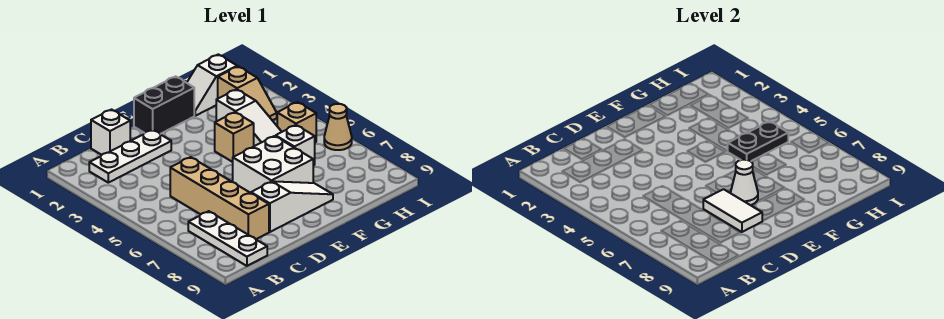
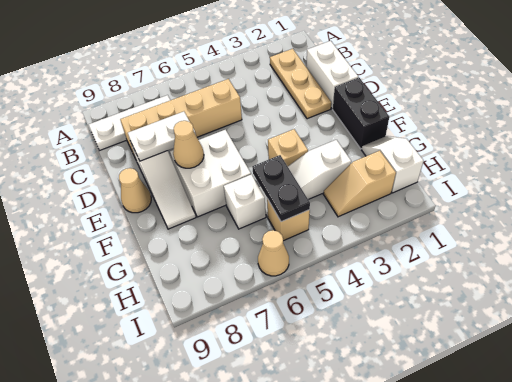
white 1x3 plate [89,130,171,183] -> tan 1x3 plate [270,49,331,119]
white 1x1 brick [91,110,130,155] -> white 1x2 brick [306,41,358,109]
white 1x2 tile [703,189,762,232] -> white 1x2 plate [128,112,196,161]
white 1x1 cone [731,160,758,205] -> tan 1x1 cone [173,121,204,168]
none -> tan 1x1 cone [119,168,151,213]

